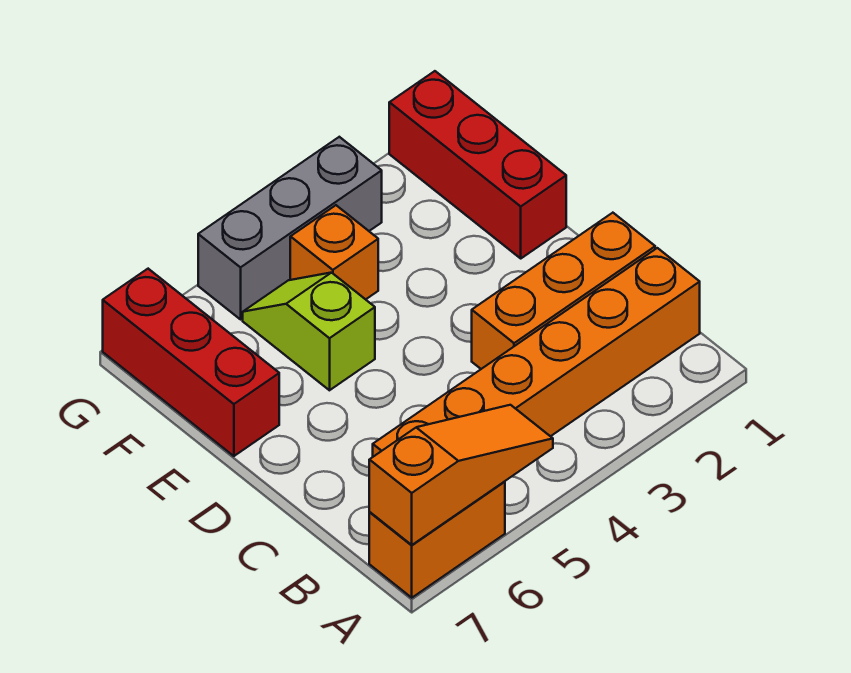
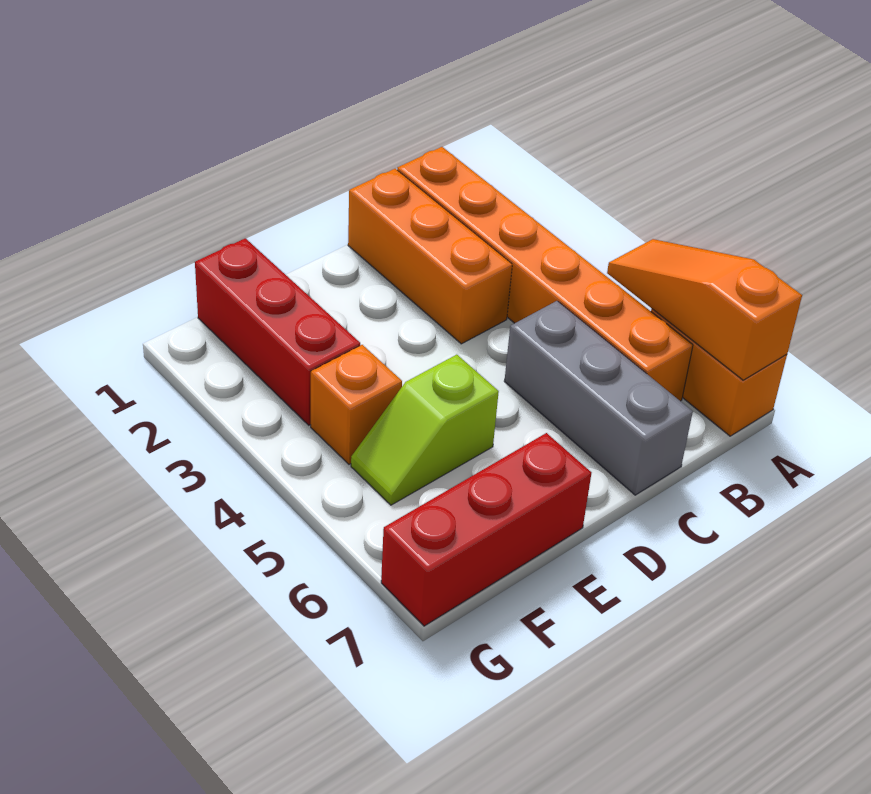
red 1x3 brick [389,71,566,258] -> red 1x3 brick turned to [195,238,360,425]
grey 1x3 brick [198,137,382,319] -> grey 1x3 brick moved to [504,301,693,495]

